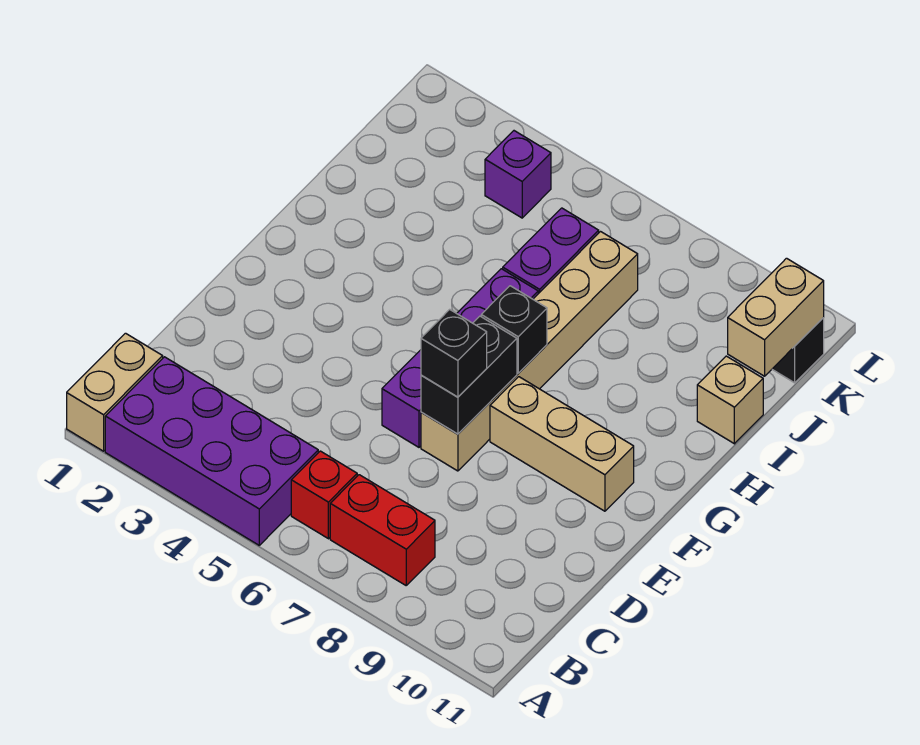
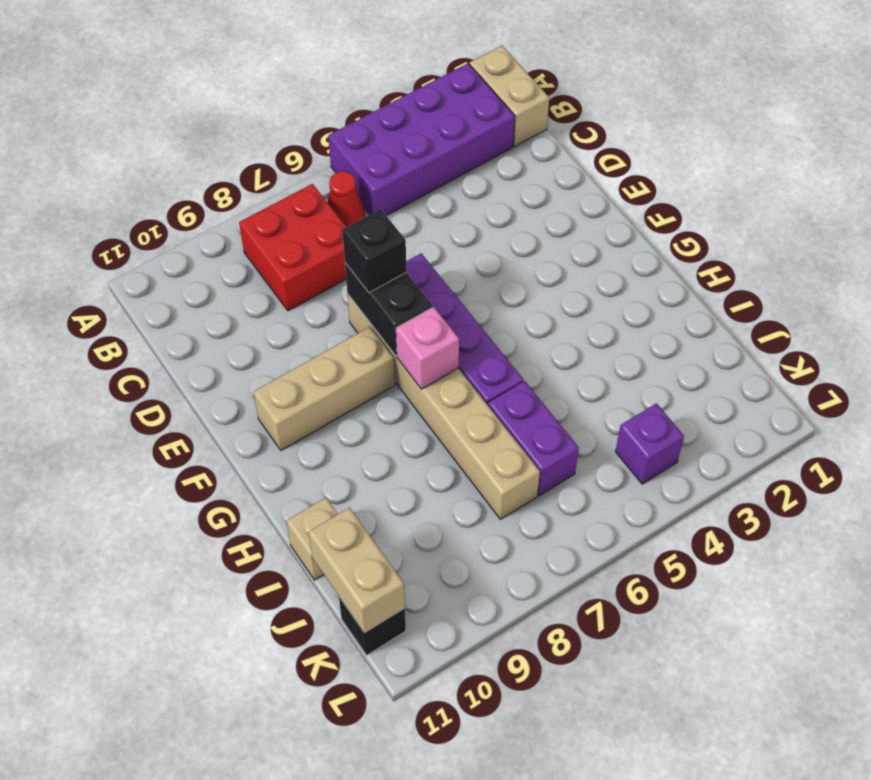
red 1x1 brick [291,451,357,539] -> red 1x1 cone [327,171,365,227]
red 1x2 brick [330,475,435,585] -> red 2x2 brick [239,184,346,311]
black 1x1 brick [481,286,547,373] -> pink 1x1 brick [396,307,459,389]

